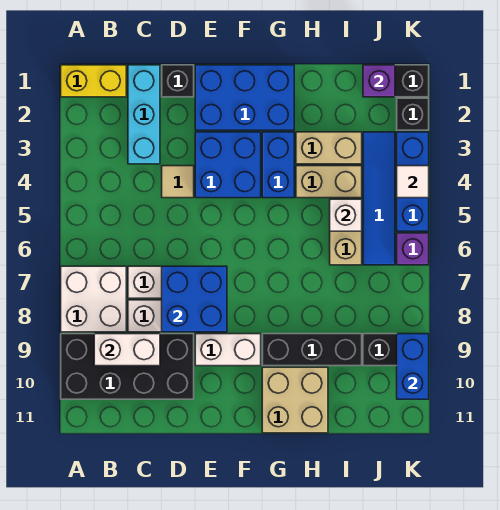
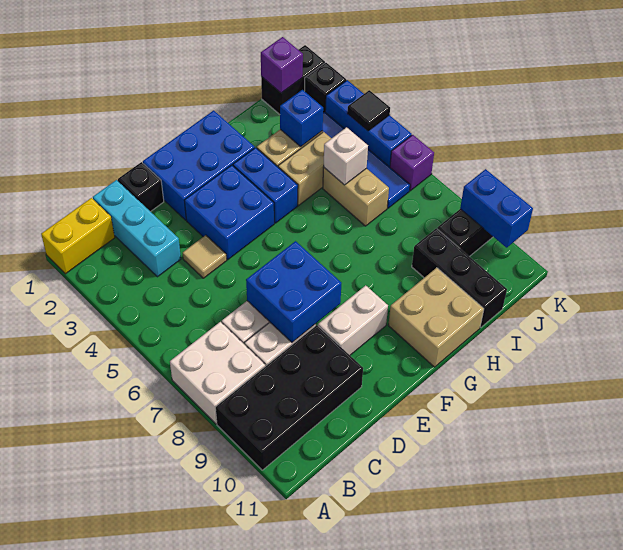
white 1x2 brick [94,334,160,366] -> none
black 1x3 brick [262,334,362,366] -> black 1x3 brick turned to [412,228,507,327]
none -> blue 1x1 brick [280,90,323,147]
white 1x1 tile [397,166,429,198] -> black 1x1 tile [347,90,390,131]

